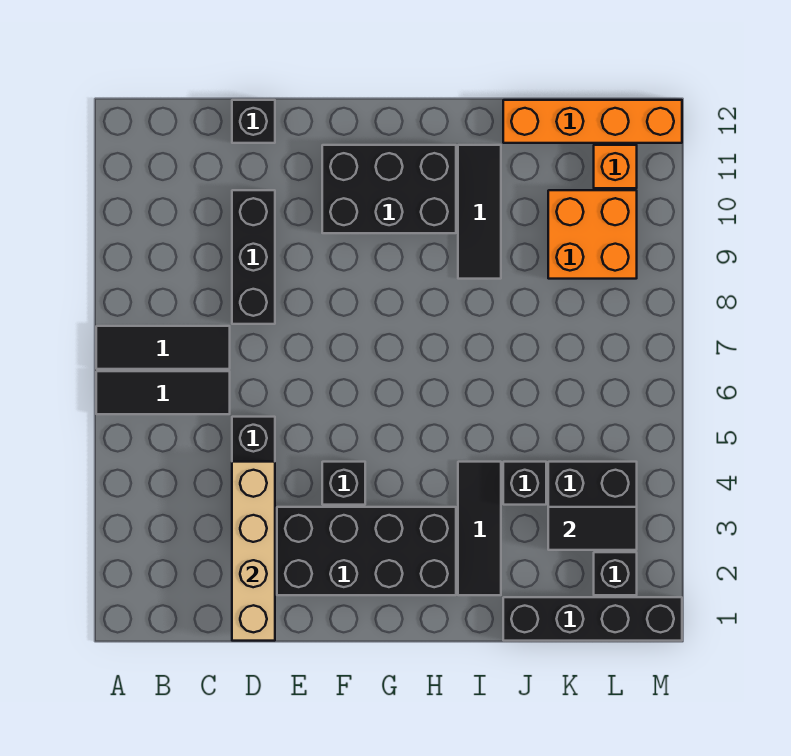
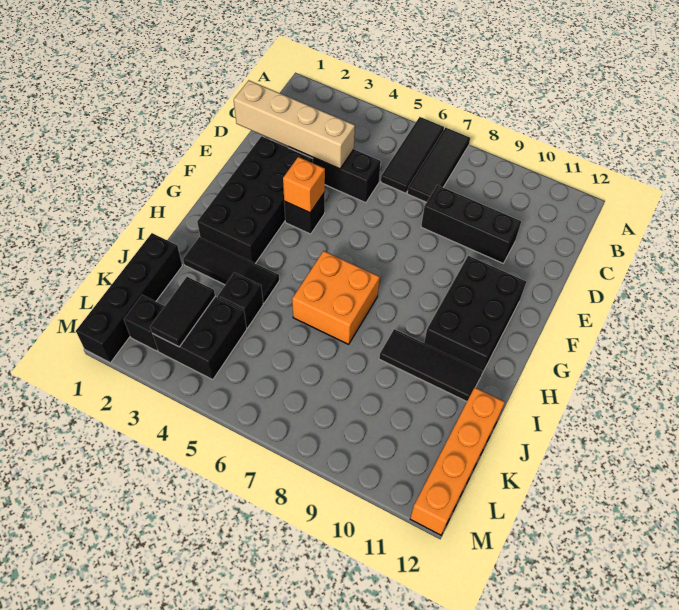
black 1x1 brick [232,100,275,143] -> none
orange 2x2 brick [548,190,637,279] -> orange 2x2 brick moved to [292,251,380,344]
orange 1x1 brick [594,145,637,188] -> orange 1x1 brick moved to [283,157,325,213]

